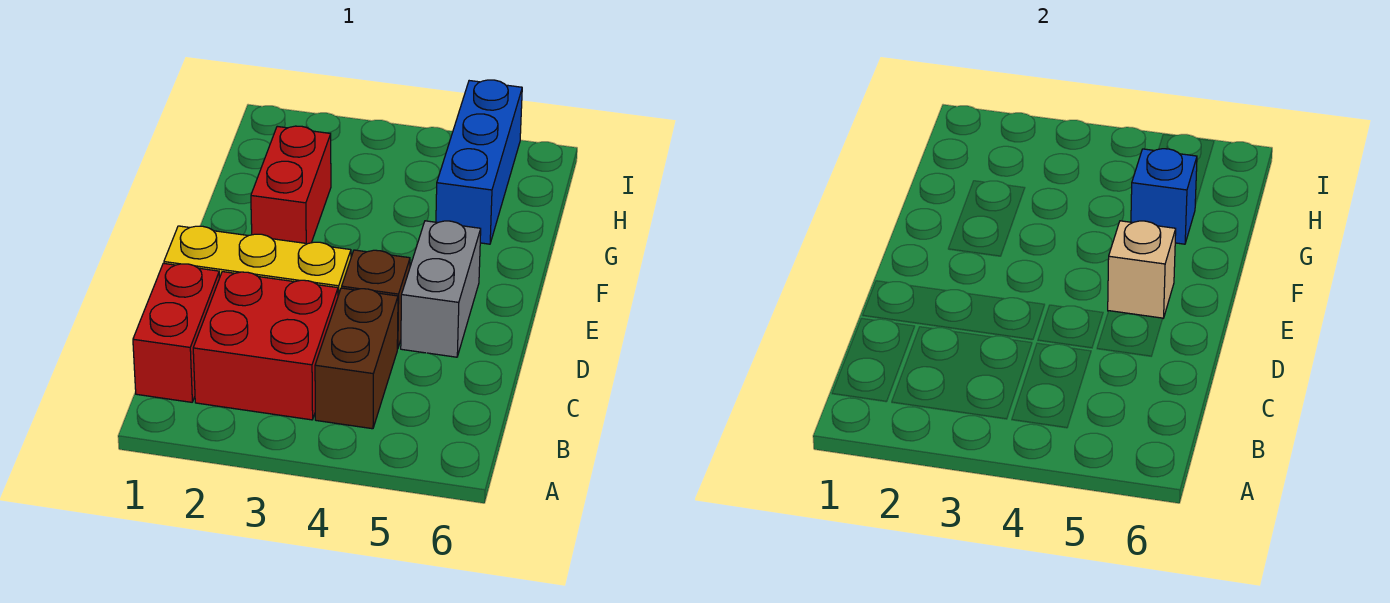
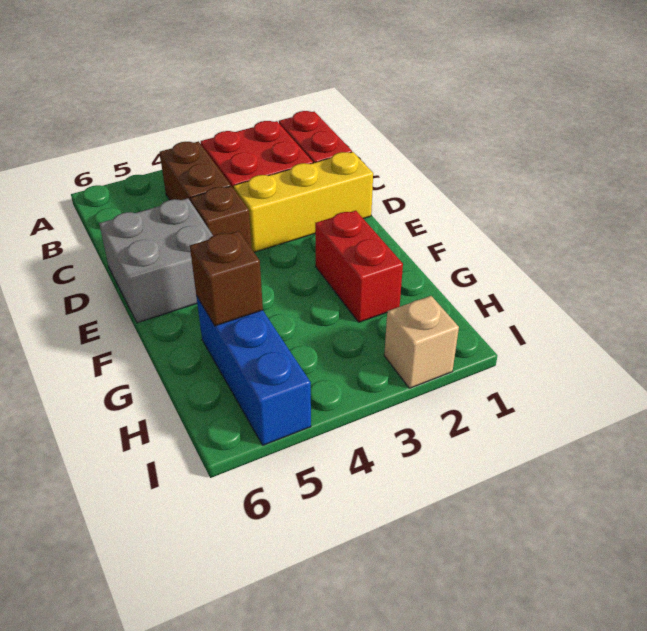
grey 1x2 brick [401,221,481,357] -> grey 2x2 brick [99,198,213,323]
tan 1x1 brick [1108,221,1176,318] -> tan 1x1 brick moved to [384,296,459,388]
blue 1x1 brick [1131,149,1197,244] -> brown 1x1 brick [190,231,263,326]

